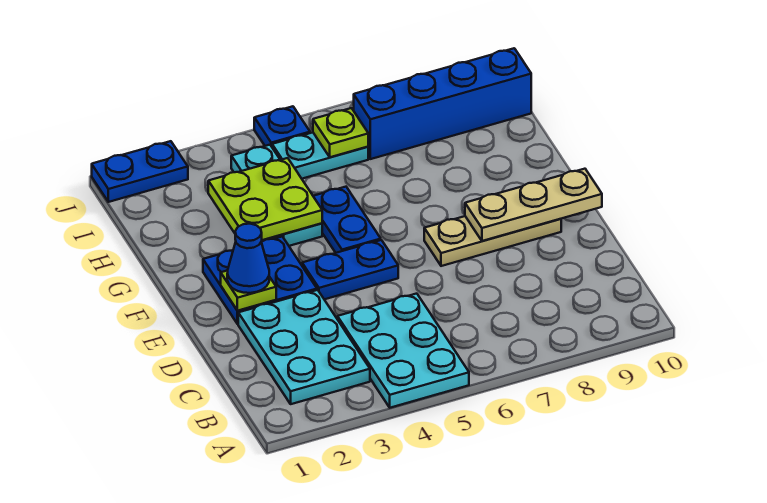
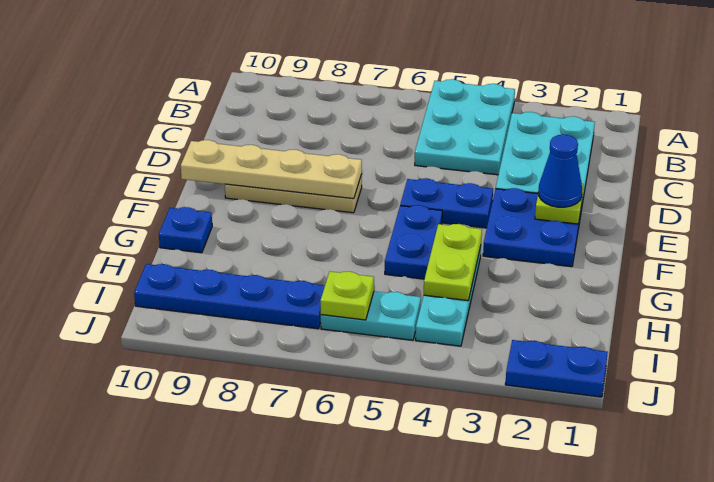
tan 1x3 plate [465,169,602,241] -> tan 1x4 plate [181,140,362,199]
lime 2x2 plate [208,158,322,240] -> lime 1x2 plate [424,224,482,301]
blue 1x4 brick [354,48,531,159] -> blue 1x4 plate [134,264,325,329]
blue 1x1 plate [254,106,310,147] -> blue 1x1 plate moved to [159,207,212,253]

